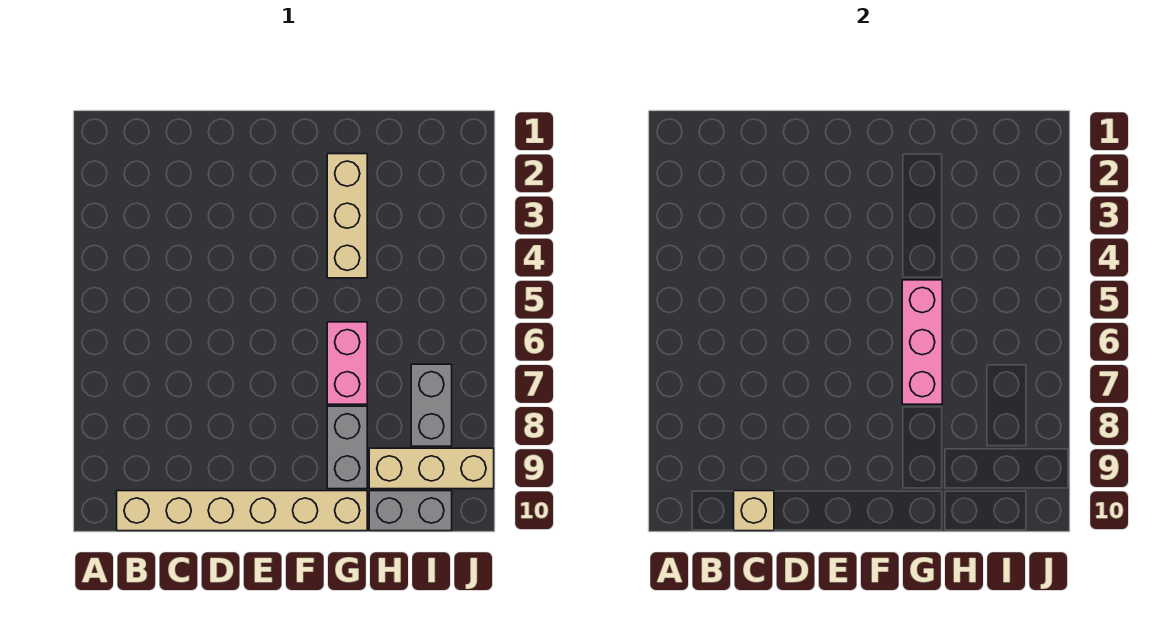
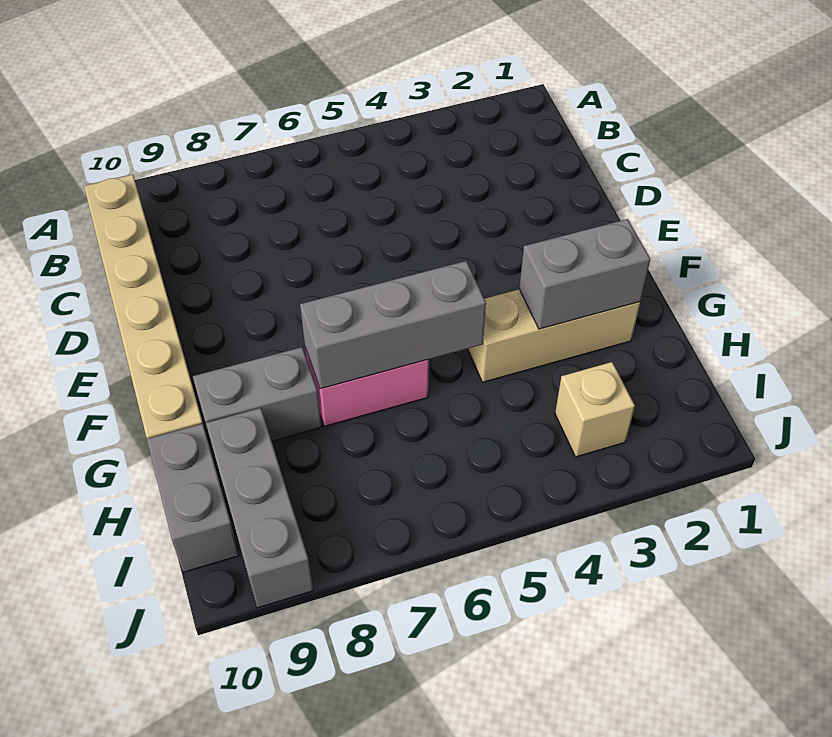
tan 1x1 brick [734,491,774,531] -> tan 1x1 brick moved to [555,362,635,457]
pink 1x3 brick [902,280,942,404] -> grey 1x3 brick [300,261,486,389]
tan 1x3 brick [369,448,494,489] -> grey 1x3 brick [206,408,313,608]
grey 1x2 brick [411,364,452,446] -> grey 1x2 brick moved to [519,219,650,329]

